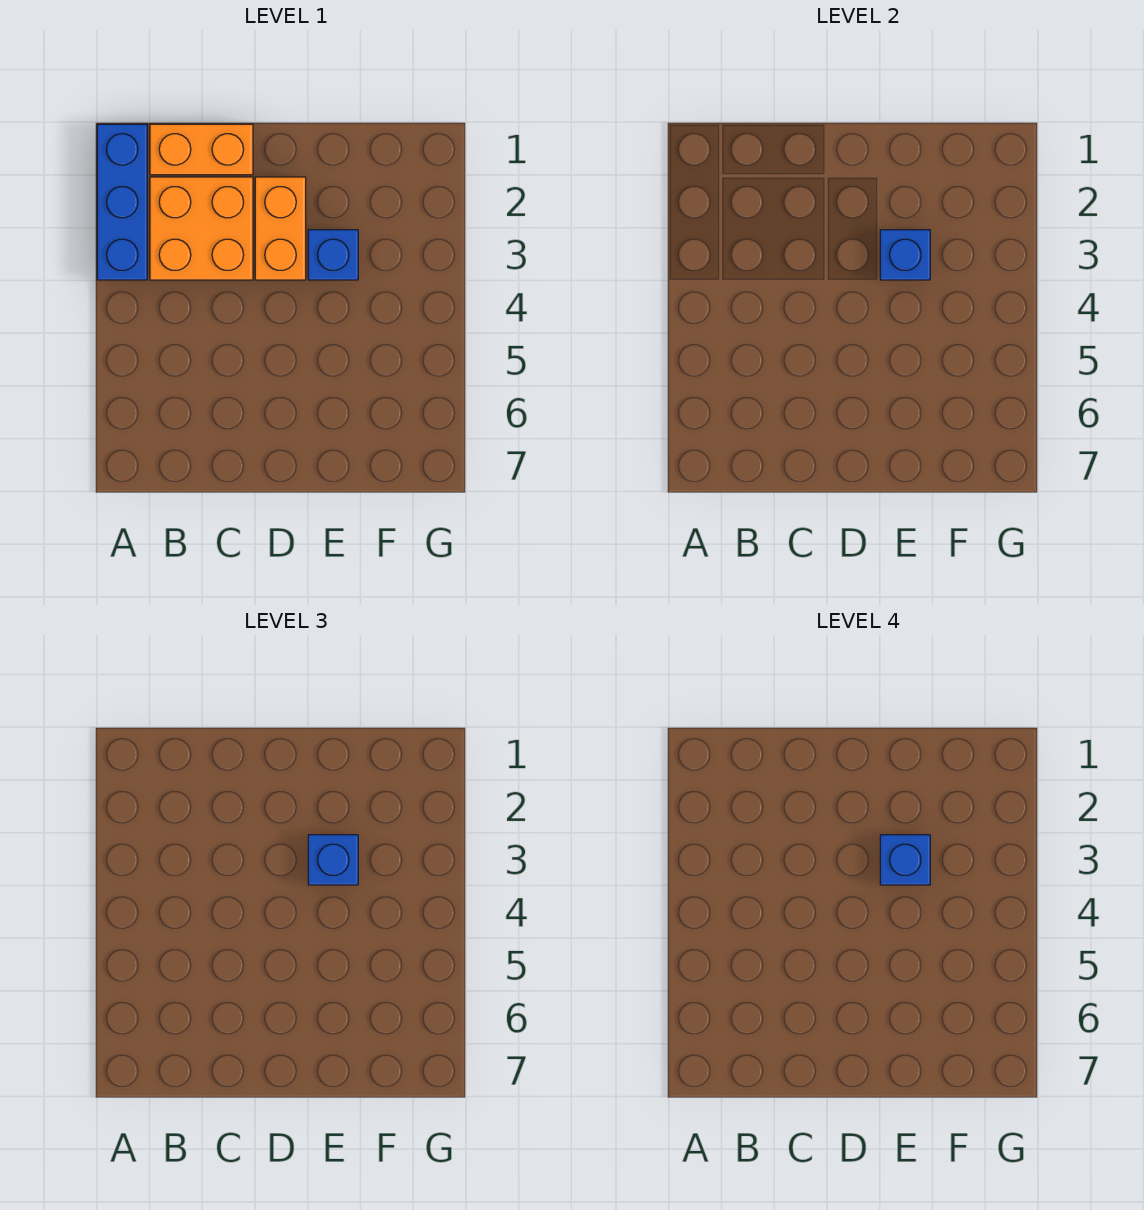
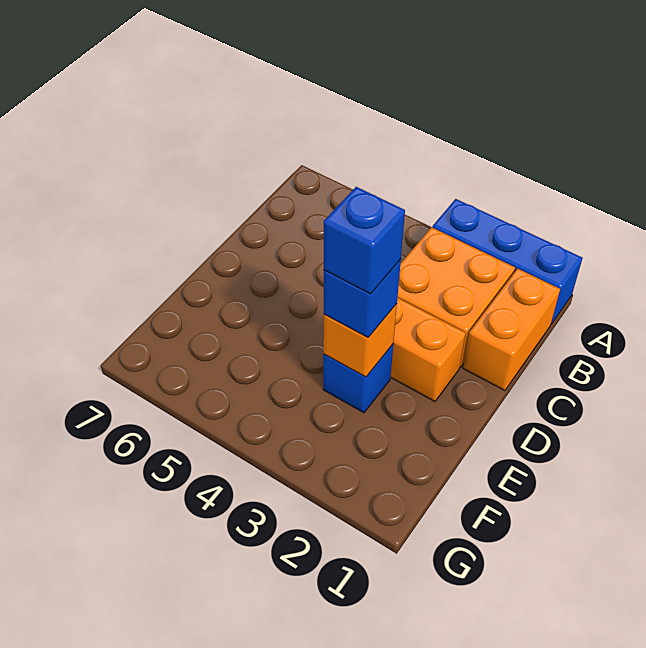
blue 1x1 brick [880,230,930,280] -> orange 1x1 brick [323,304,397,377]

